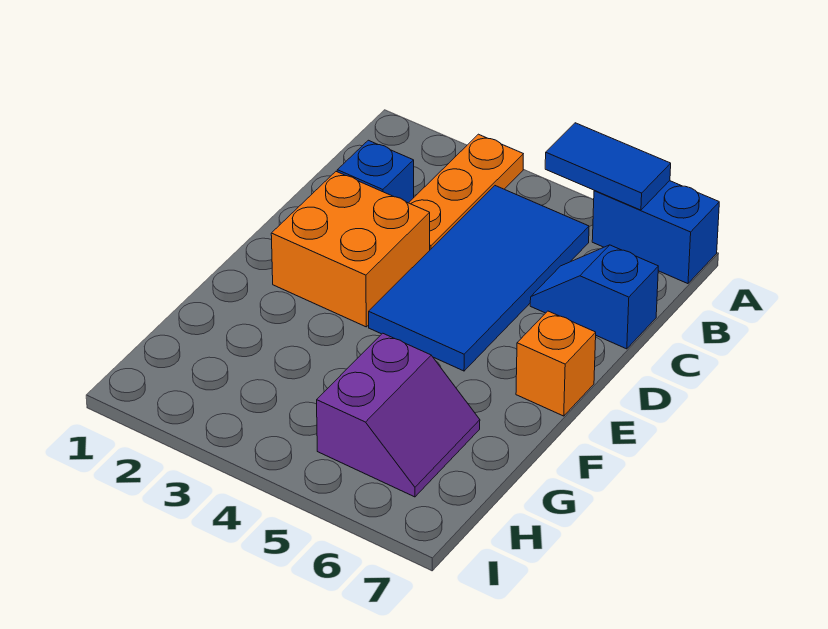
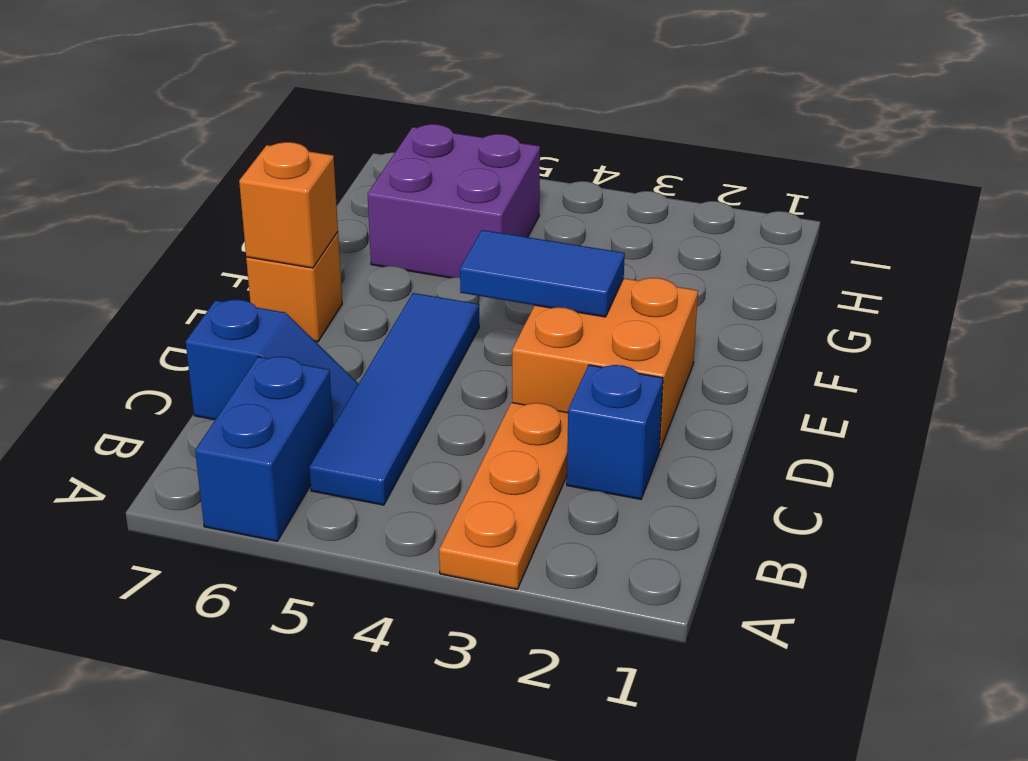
blue 1x2 tile [545,123,671,210] -> blue 1x2 tile moved to [460,230,625,317]
blue 1x2 brick [592,181,719,284] -> blue 1x2 brick turned to [195,357,333,541]
blue 2x4 tile [369,186,589,371] -> blue 1x4 tile [309,293,479,505]
none -> orange 1x1 brick [239,142,338,268]
purple 2x2 slope [317,333,480,497] -> purple 2x2 brick [368,124,540,278]

